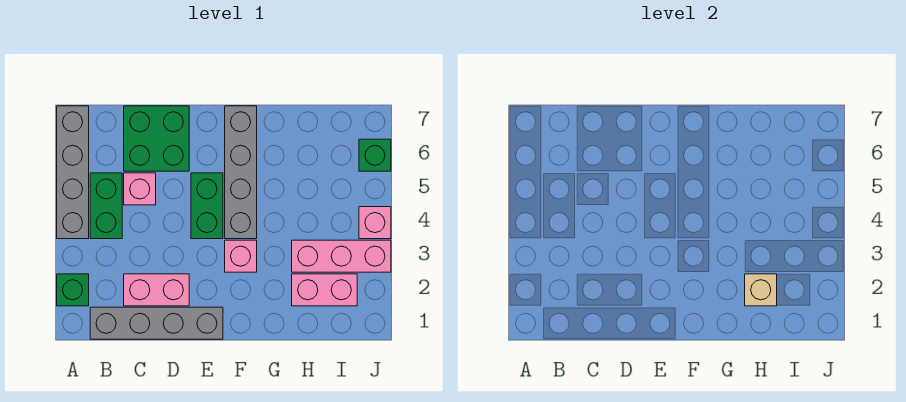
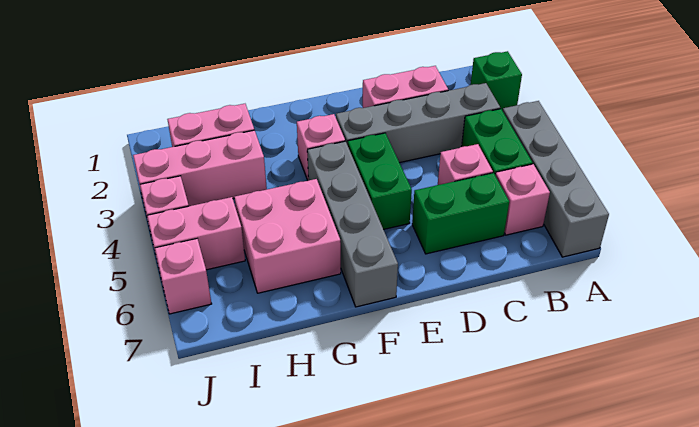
grey 1x4 brick [90,307,223,339] -> grey 1x4 brick moved to [336,83,500,163]
none -> pink 1x1 brick [495,164,550,235]
green 2x2 brick [124,106,189,171] -> green 1x2 brick [412,173,509,254]
none -> pink 2x2 brick [234,179,341,293]
tan 1x1 brick [745,274,777,306] -> none
none -> pink 1x2 brick [147,197,245,272]
green 1x1 brick [359,139,391,171] -> pink 1x1 brick [155,239,212,314]

